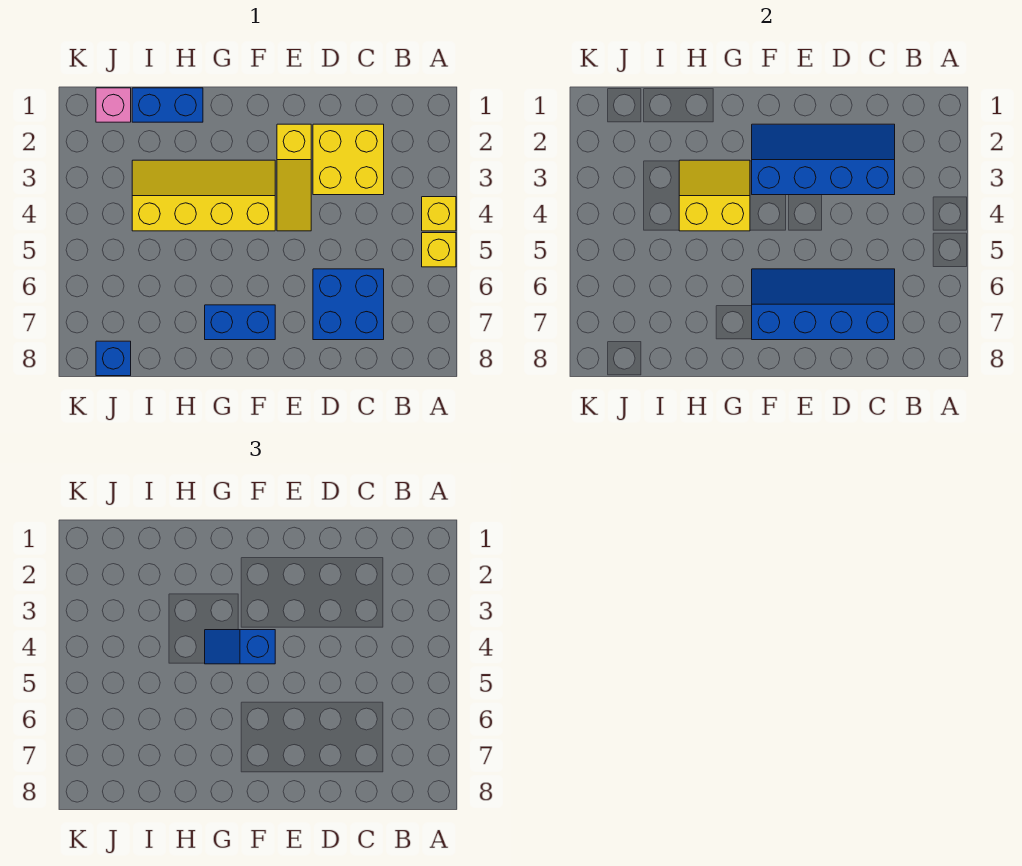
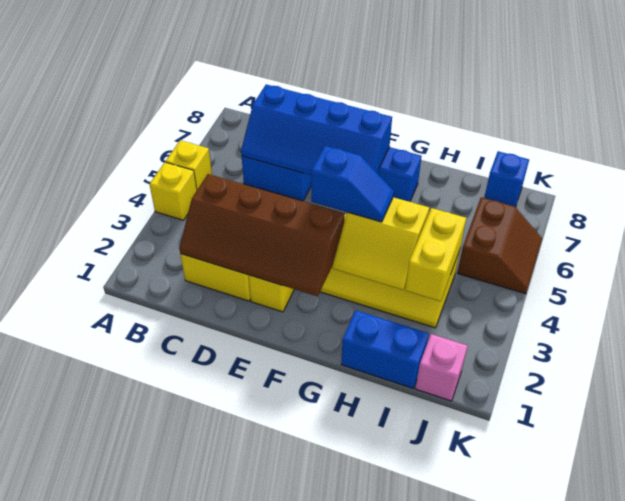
blue 2x4 slope [752,124,895,195] -> brown 2x4 slope [179,174,345,296]
none -> yellow 1x2 brick [405,208,466,301]
none -> brown 2x2 slope [457,197,542,294]

